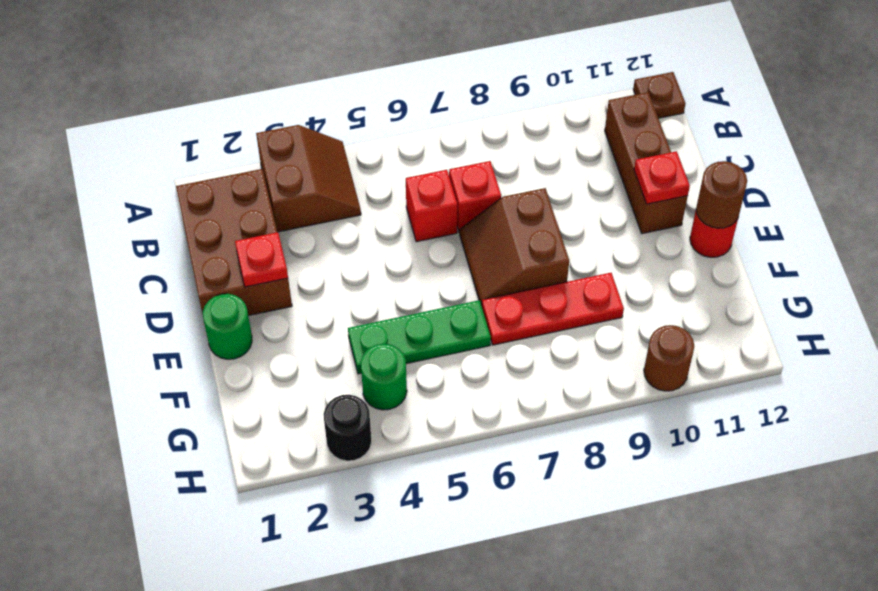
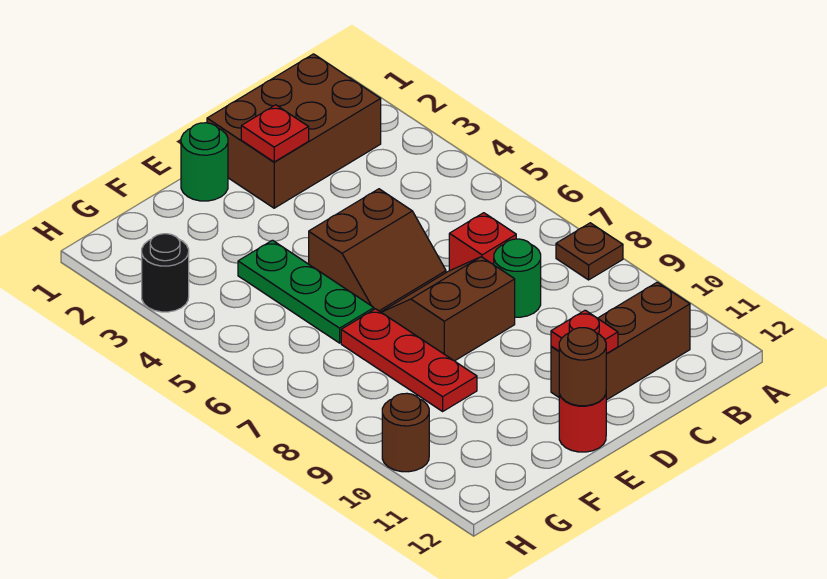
brown 2x2 slope [256,125,361,232] -> brown 2x2 slope moved to [309,189,446,312]
brown 1x1 plate [633,72,685,118] -> brown 1x1 plate moved to [556,223,623,280]
red 1x1 brick [406,170,457,242] -> none
green 1x1 round brick [361,344,407,410] -> green 1x1 round brick moved to [494,239,541,317]

